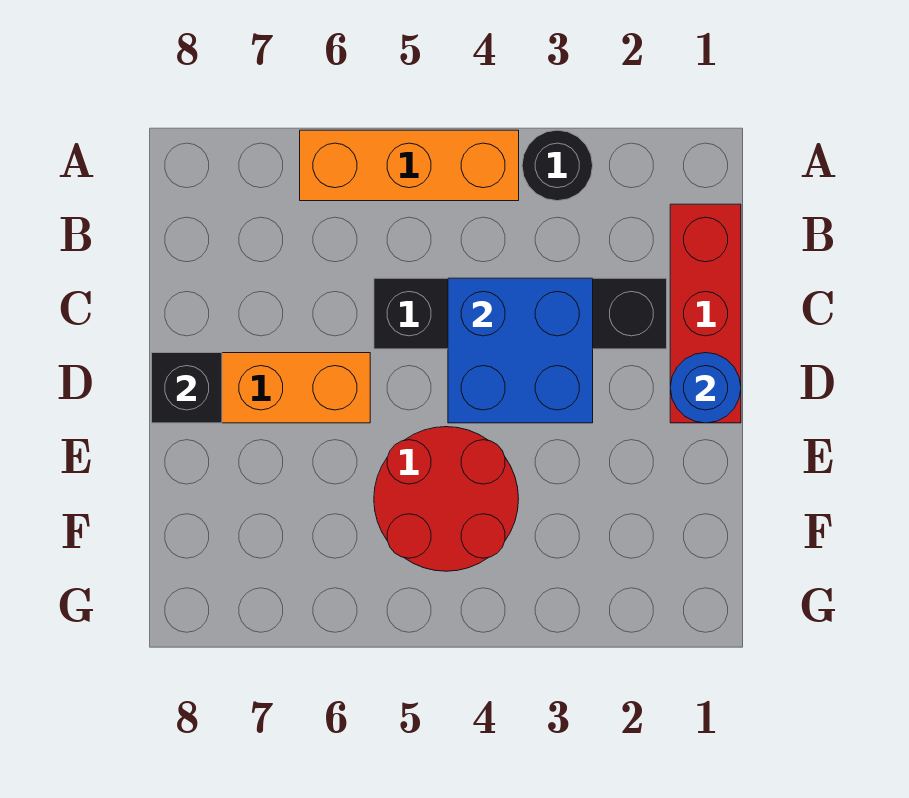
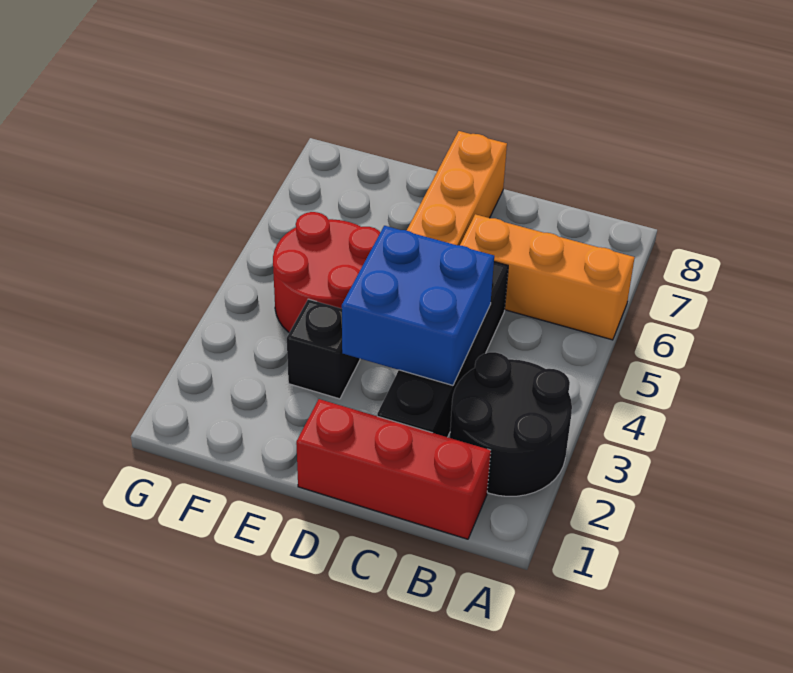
black 1x1 round brick [522,130,593,201] -> black 2x2 round brick [450,352,572,496]
orange 1x3 brick [300,130,519,201] -> orange 1x3 brick turned to [460,214,635,340]
blue 1x1 round brick [670,353,741,423] -> none
black 1x1 brick [152,353,222,423] -> black 1x1 brick moved to [287,299,360,399]

